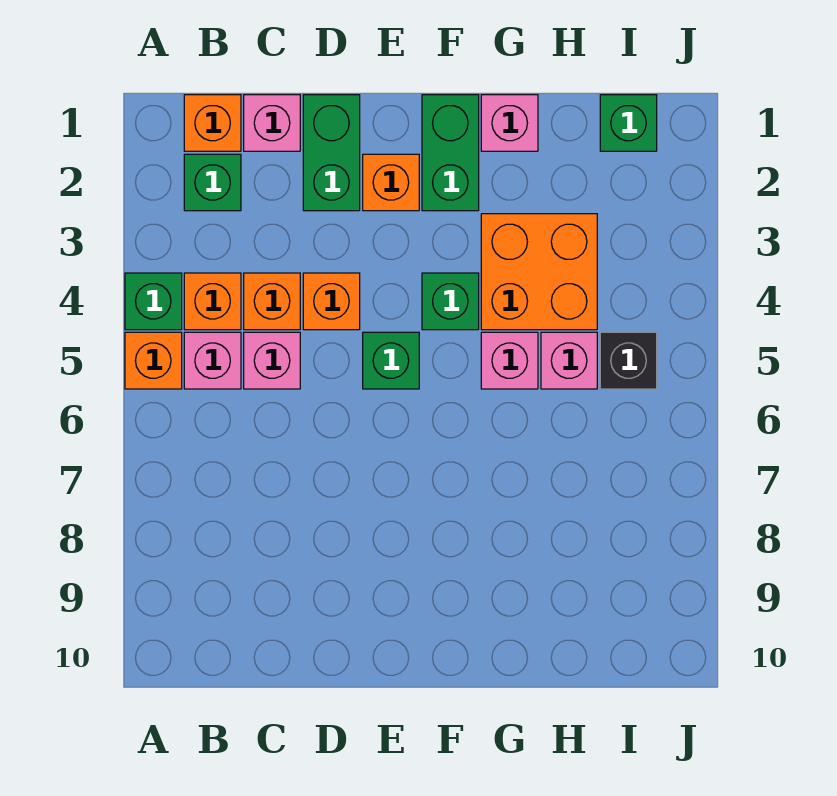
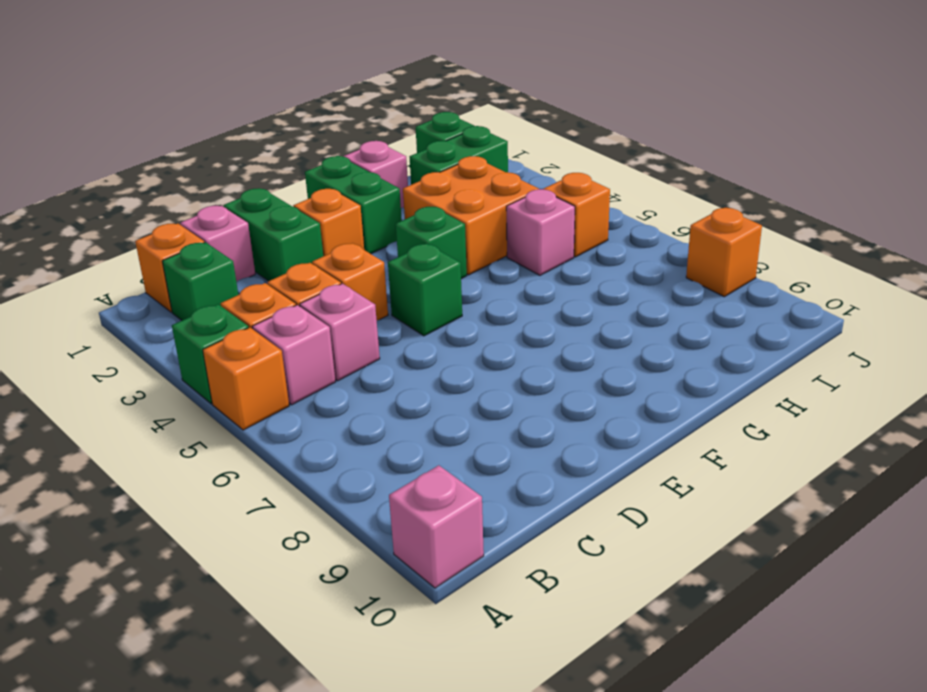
pink 1x1 brick [481,332,538,389] -> pink 1x1 brick moved to [389,465,484,588]
none -> green 1x2 brick [409,126,508,185]
black 1x1 brick [600,332,657,389] -> orange 1x1 brick [544,173,610,257]
none -> orange 1x1 brick [686,208,762,297]

